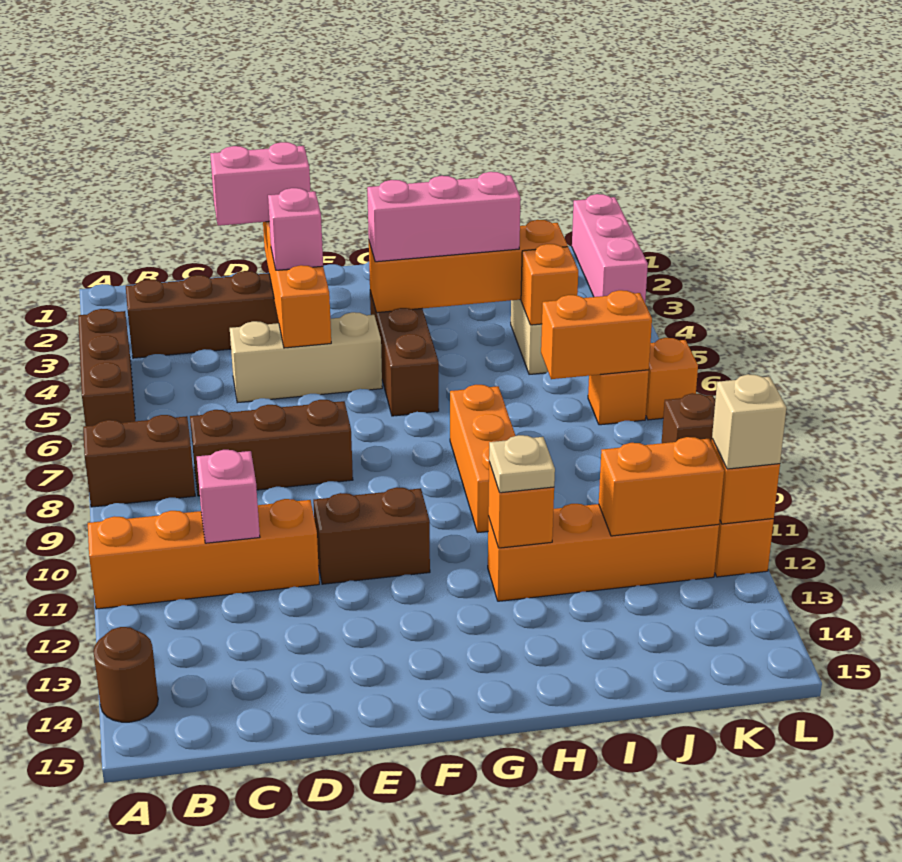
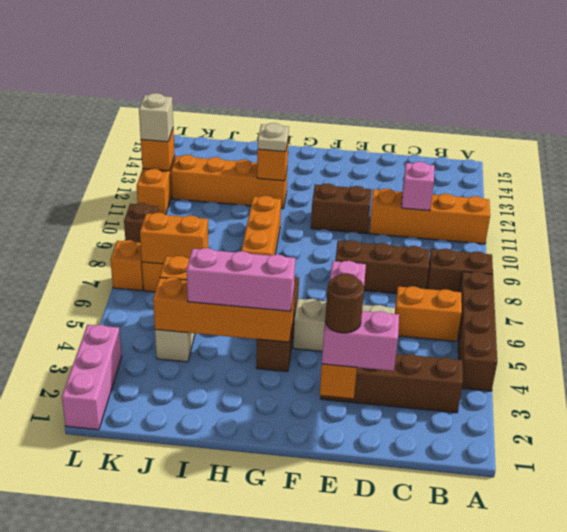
brown 1x3 brick [78,309,135,426] -> brown 1x4 brick [458,271,497,391]
brown 1x1 round brick [94,627,158,722] -> brown 1x1 round brick moved to [325,273,364,333]
orange 1x2 brick [599,437,724,536] -> orange 1x2 brick moved to [395,286,462,342]

